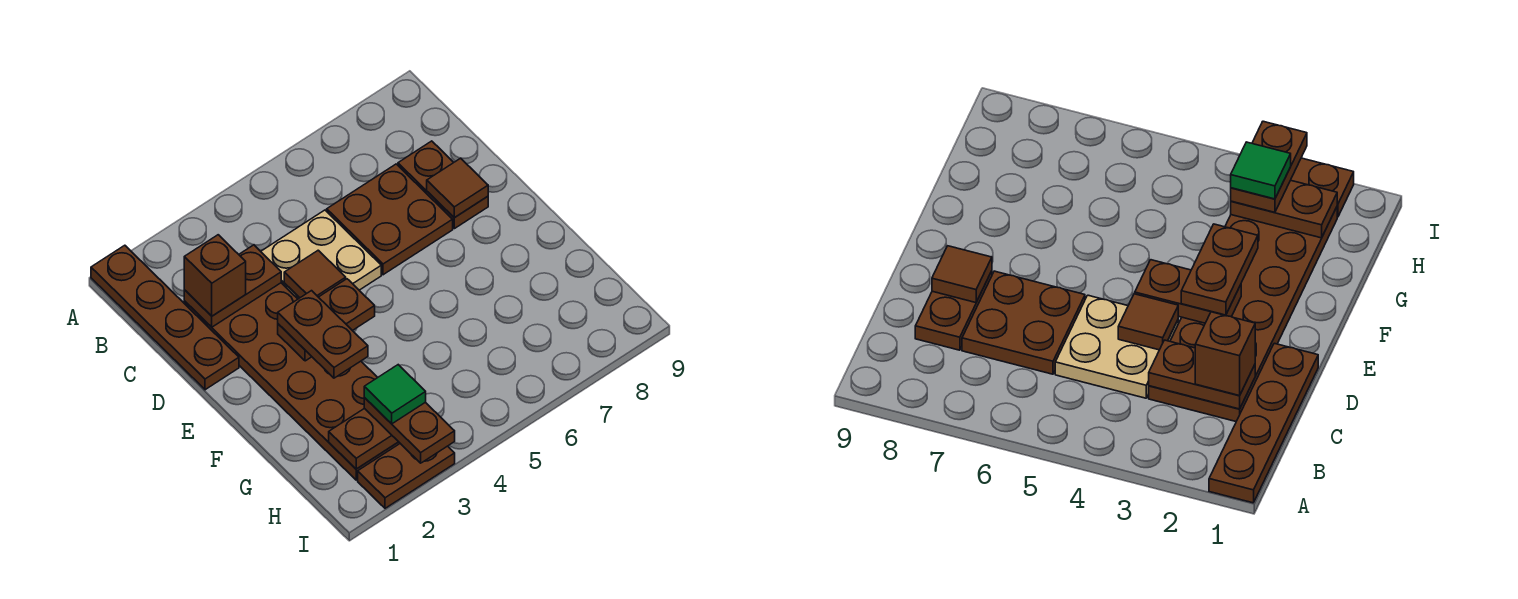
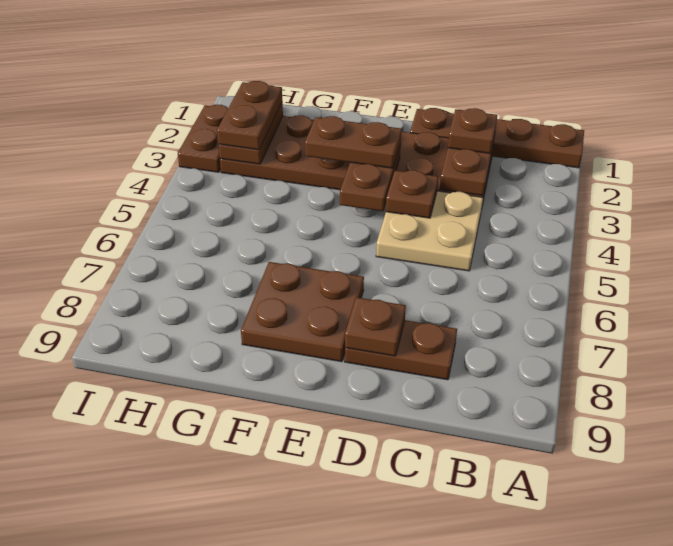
brown 1x1 brick [184,235,246,316] -> brown 1x1 plate [448,108,497,154]
brown 2x2 plate [327,164,453,275] -> brown 2x2 plate moved to [241,262,364,362]
brown 1x1 tile [284,250,346,298] -> brown 1x1 plate [386,170,438,218]
brown 1x1 tile [427,158,488,218] -> brown 1x1 plate [345,297,406,356]
brown 1x2 plate [364,398,455,463] -> brown 1x2 plate turned to [217,81,282,150]
green 1x1 tile [364,365,426,424] -> none

